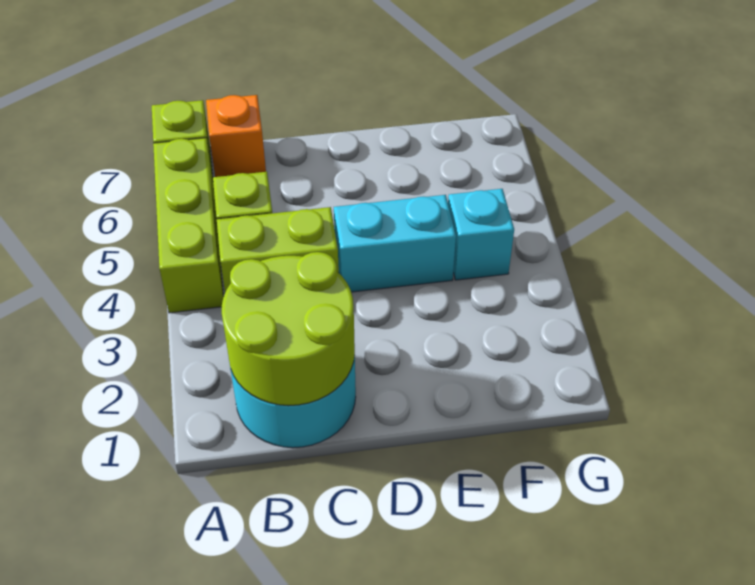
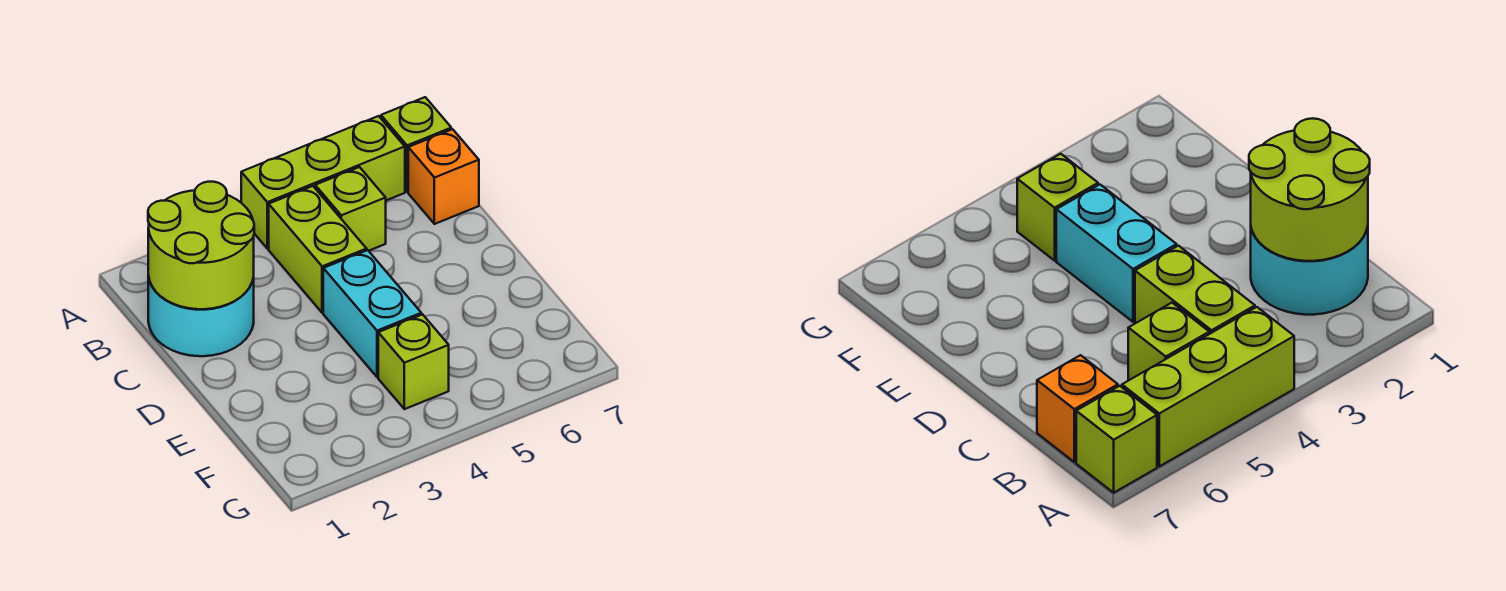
cyan 1x1 brick [448,189,514,280] -> lime 1x1 brick [378,314,449,409]

